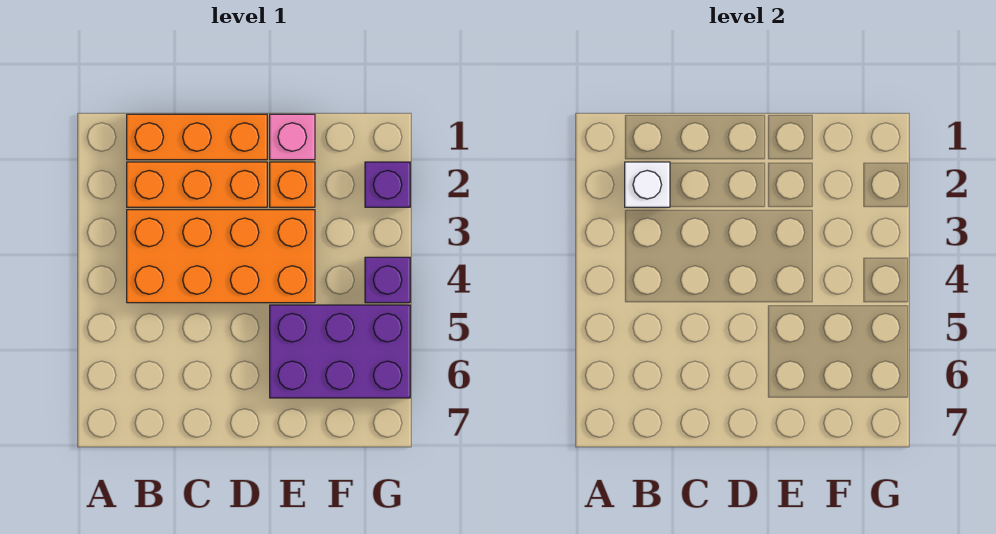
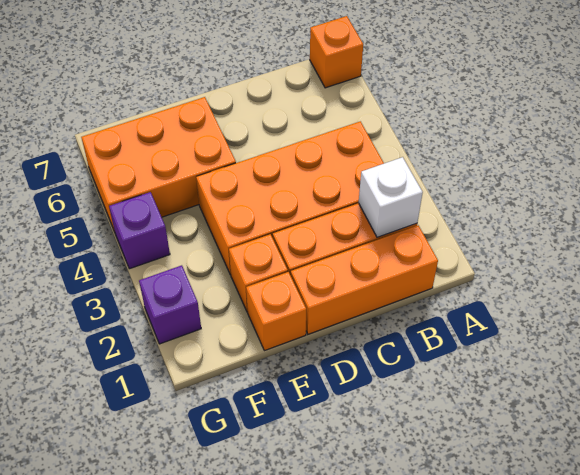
none -> orange 1x1 brick [310,16,363,88]
pink 1x1 brick [270,114,315,160] -> orange 1x1 brick [246,272,306,351]
purple 2x3 brick [270,305,410,398] -> orange 2x3 brick [81,97,236,232]

